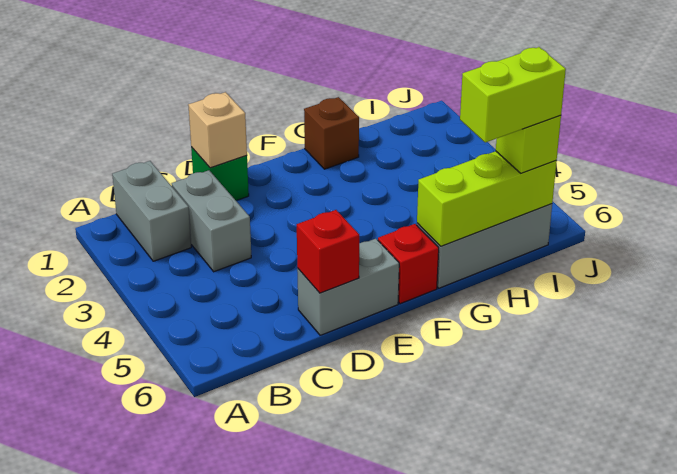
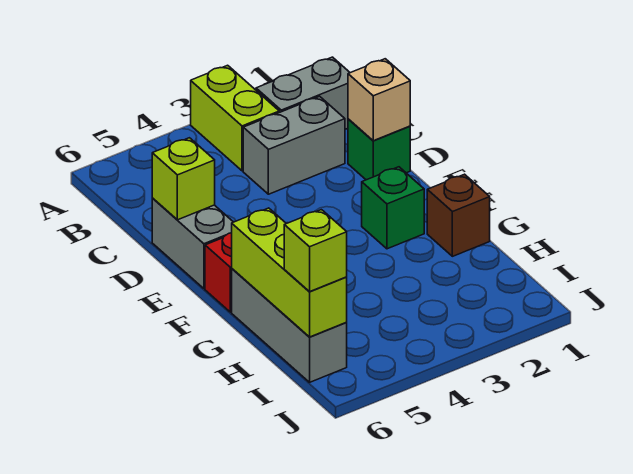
red 1x1 brick [297,210,359,293] -> lime 1x1 brick [152,138,215,220]
none -> green 1x1 brick [362,167,424,249]
lime 1x2 brick [460,47,566,143] -> lime 1x2 brick moved to [191,65,279,171]

